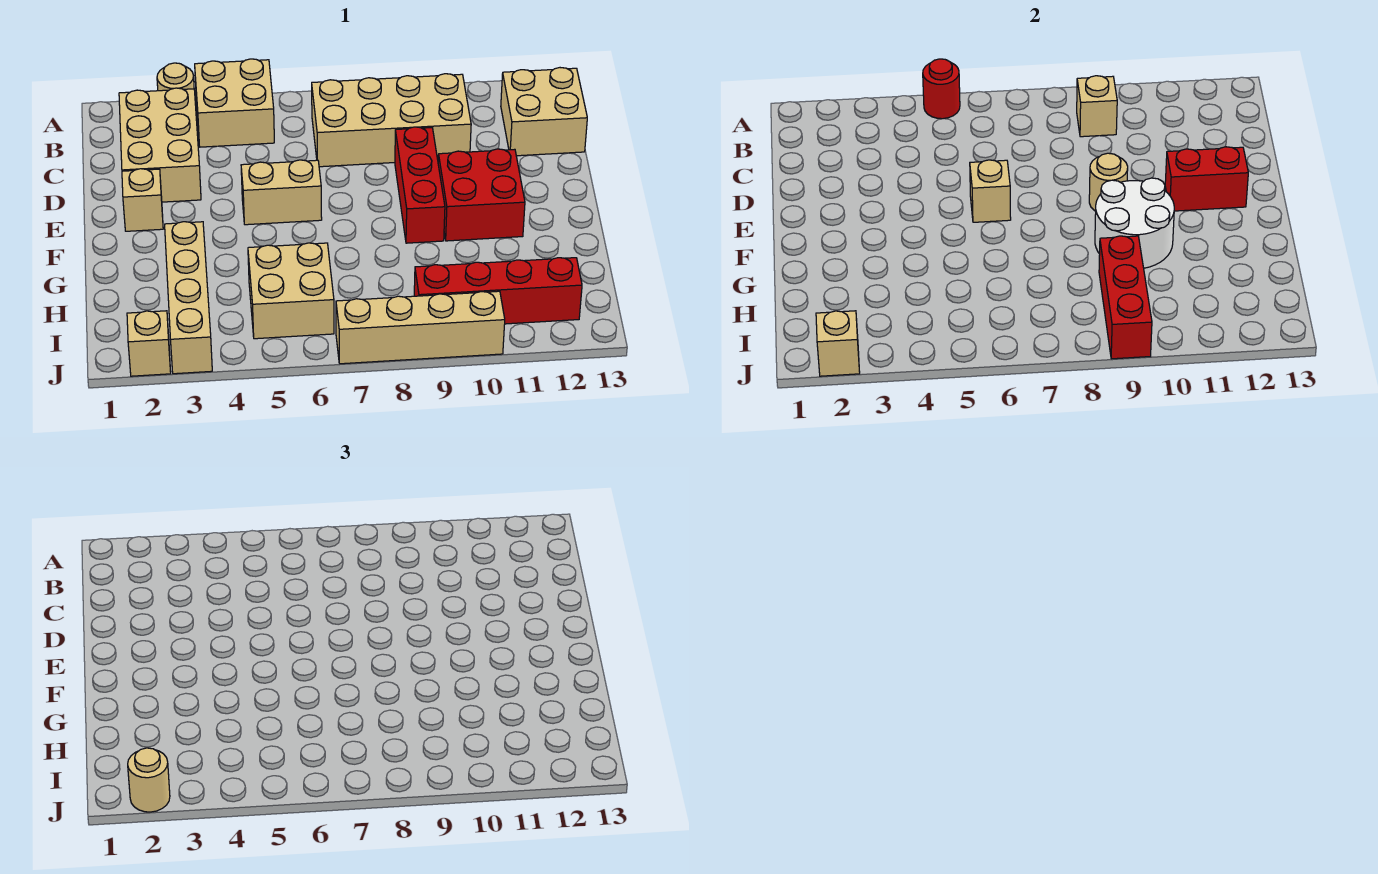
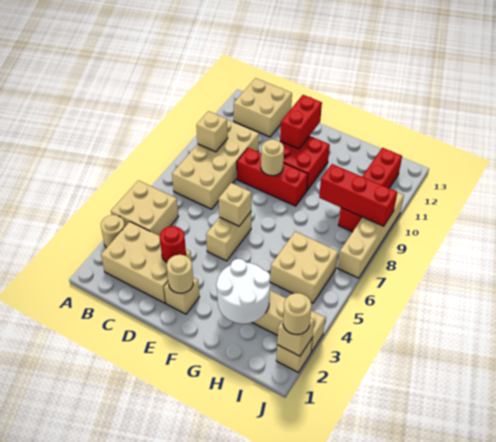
red 1x1 round brick [923,59,960,119] -> red 1x1 round brick moved to [160,226,186,262]
none -> tan 1x1 round brick [167,255,193,293]
white 2x2 round brick [1095,178,1174,268] -> white 2x2 round brick moved to [216,259,270,324]

